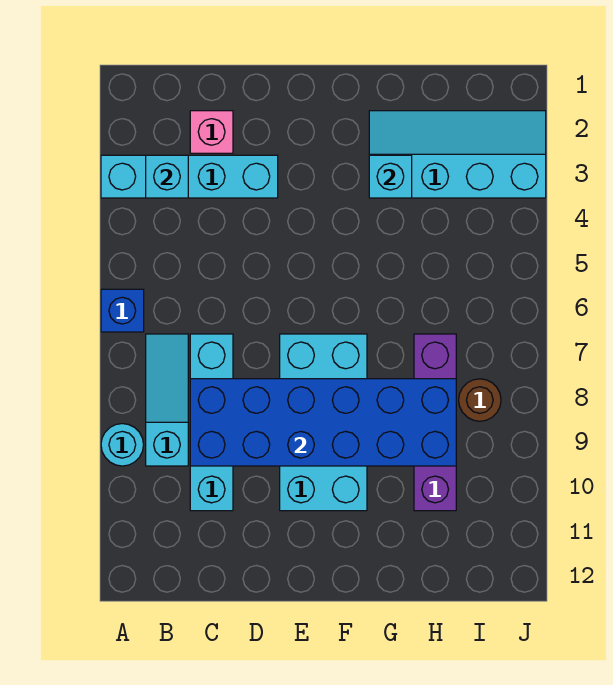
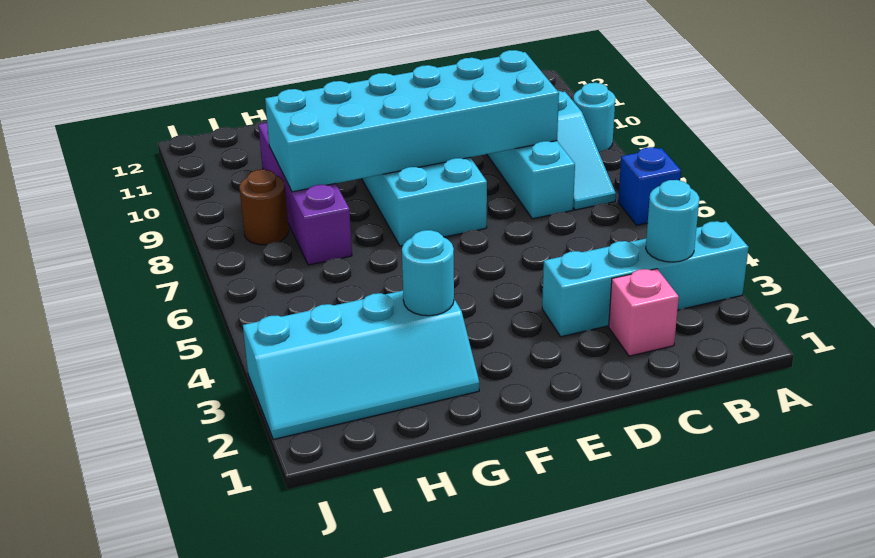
cyan 1x1 brick [146,155,188,198] -> cyan 1x1 round brick [646,180,699,262]
blue 2x6 brick [190,379,456,466] -> cyan 2x6 brick [265,50,559,192]
cyan 1x1 brick [369,155,412,198] -> cyan 1x1 round brick [402,230,454,316]

